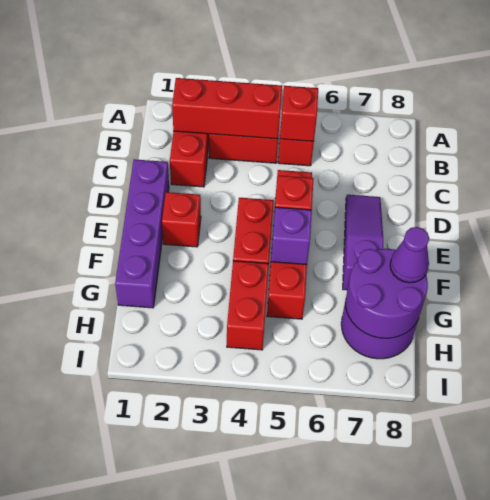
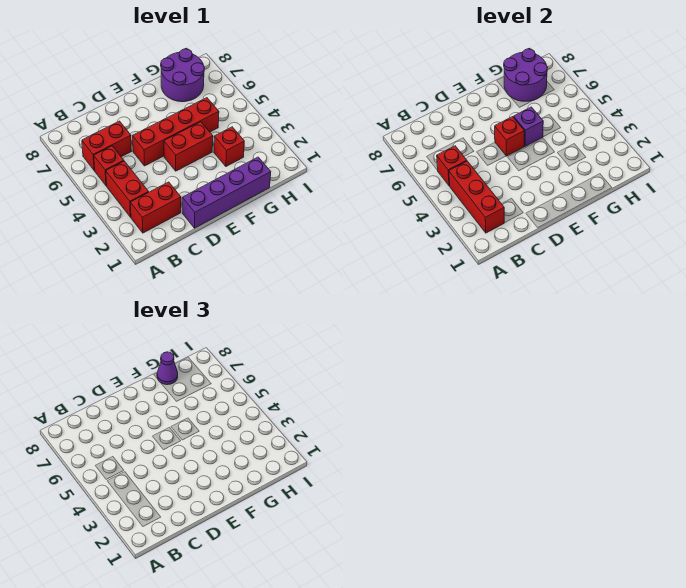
purple 1x3 slope [343,195,383,290] -> none
red 1x1 brick [162,192,201,247] -> red 1x1 brick moved to [214,127,244,166]
red 1x2 brick [227,261,269,350] -> red 1x2 brick moved to [82,121,132,170]

